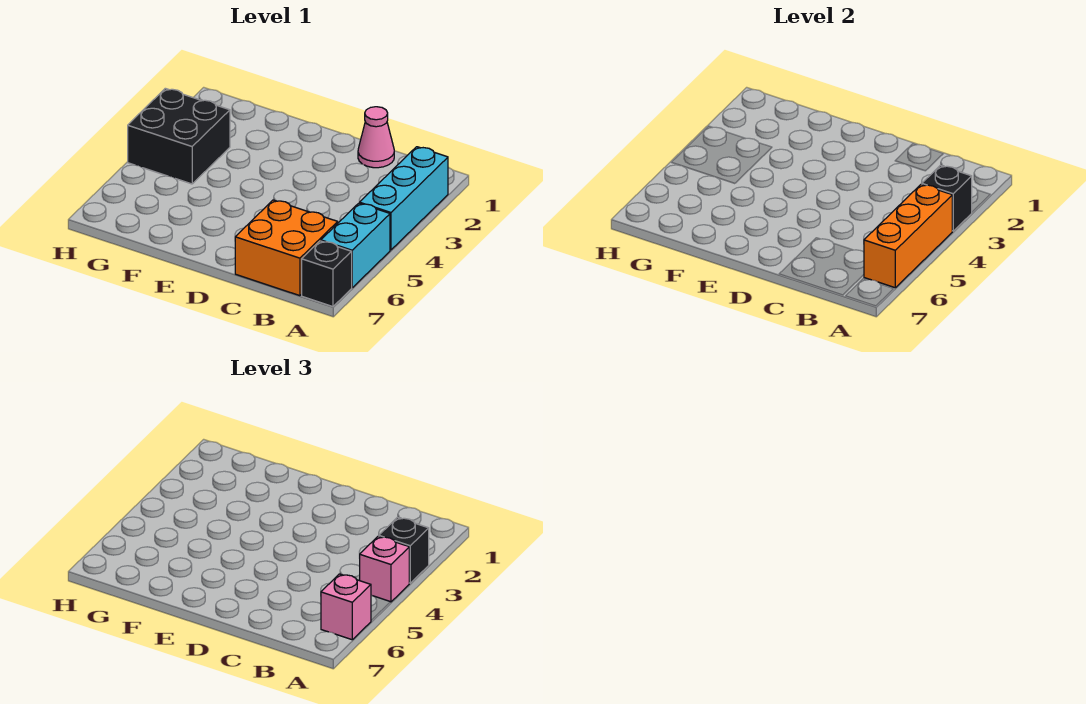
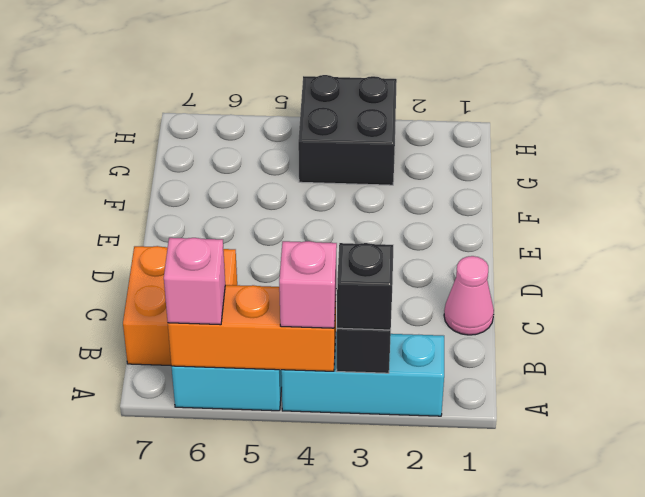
black 1x1 brick [302,241,352,307] -> none

